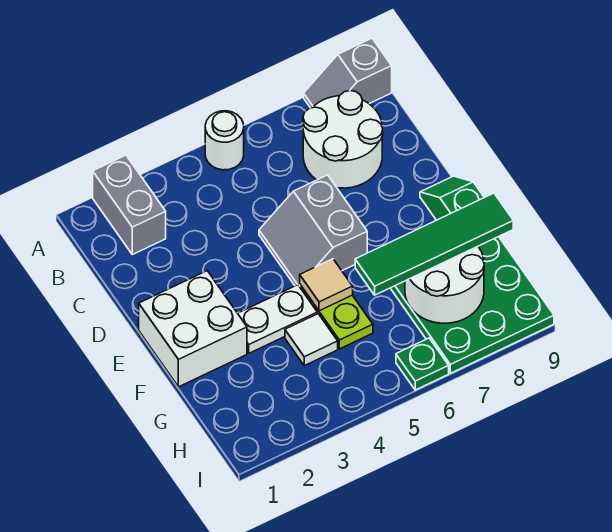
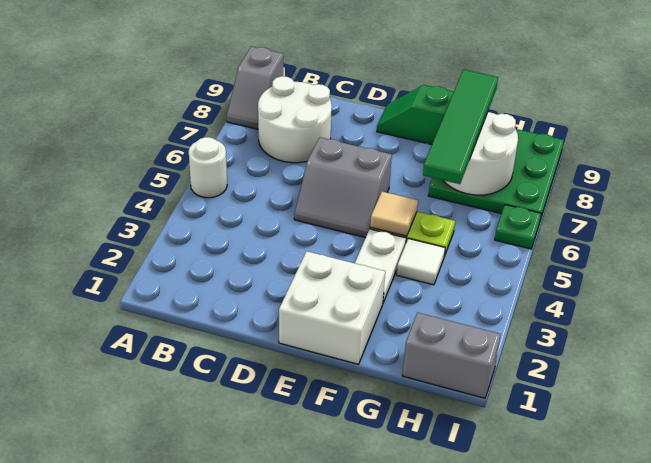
grey 1x2 brick [93,155,166,255] -> grey 1x2 brick moved to [402,312,501,398]

